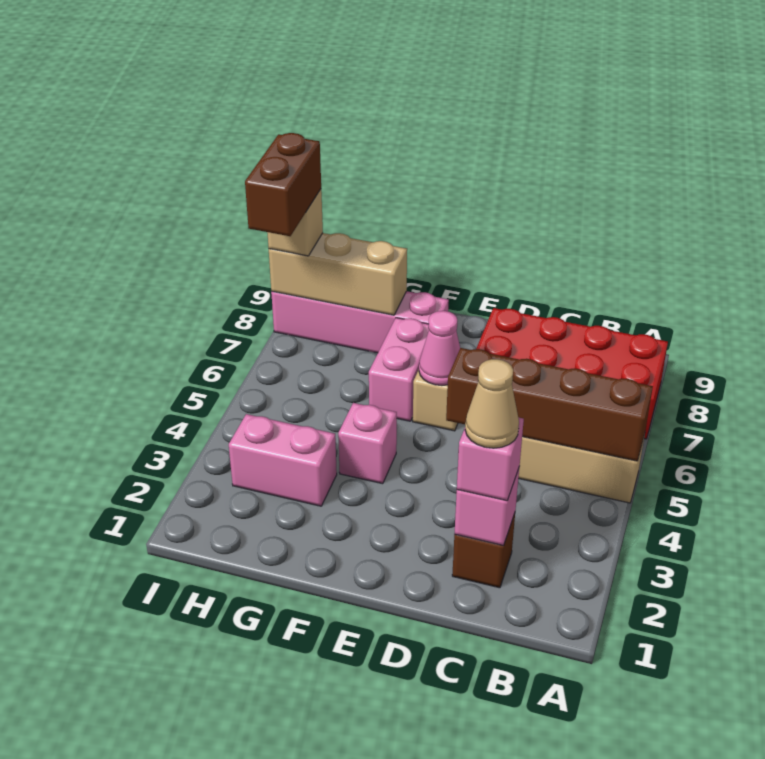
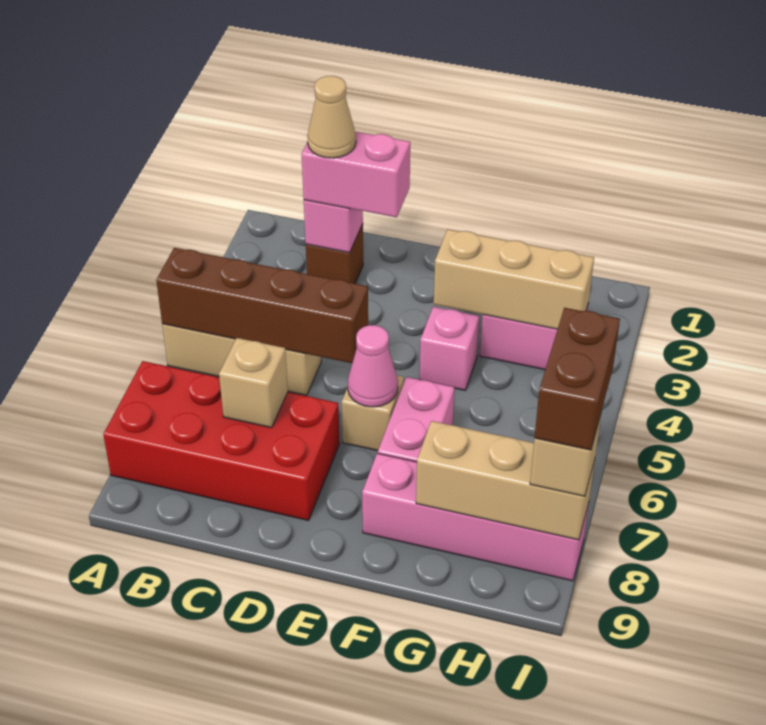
pink 1x1 brick [457,417,524,501] -> pink 1x2 brick [302,132,410,217]
none -> tan 1x1 brick [219,338,288,428]
none -> tan 1x3 brick [434,229,594,329]

